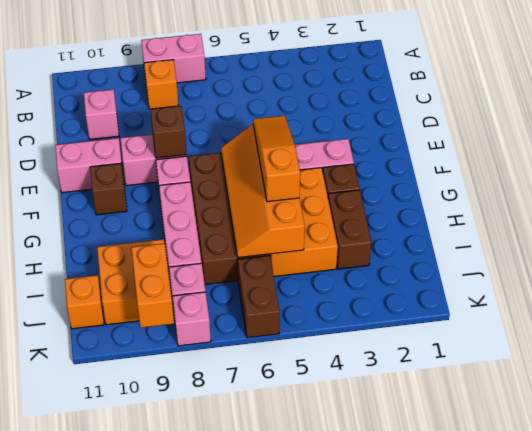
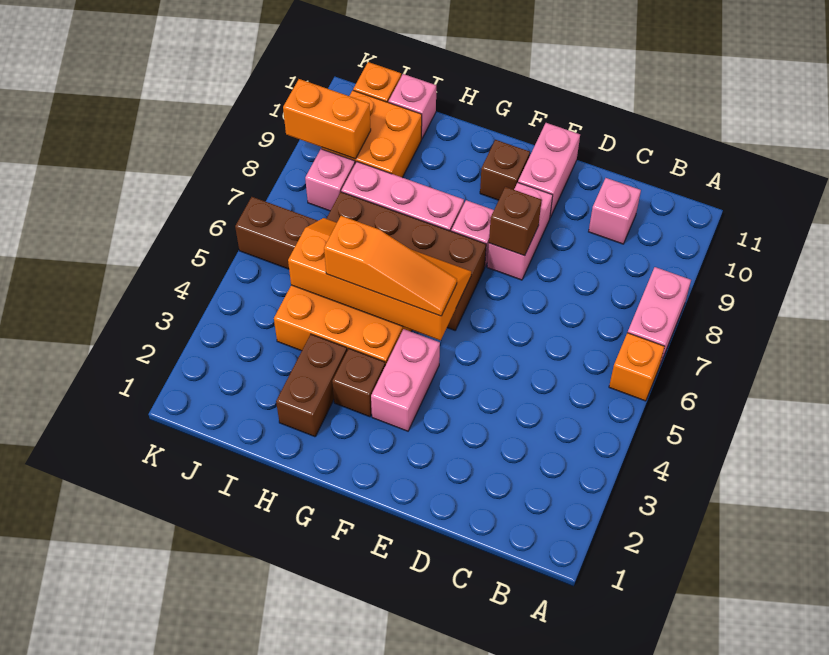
orange 1x1 brick [144,60,178,109] -> orange 1x1 brick moved to [609,333,665,401]
brown 1x2 brick [328,190,371,269] -> brown 1x2 brick turned to [276,334,347,437]
pink 1x1 brick [172,292,211,346] -> pink 1x1 brick moved to [388,74,436,139]

